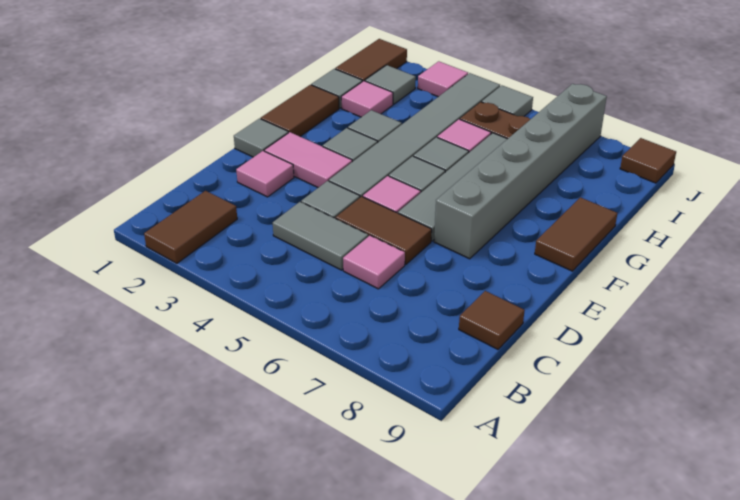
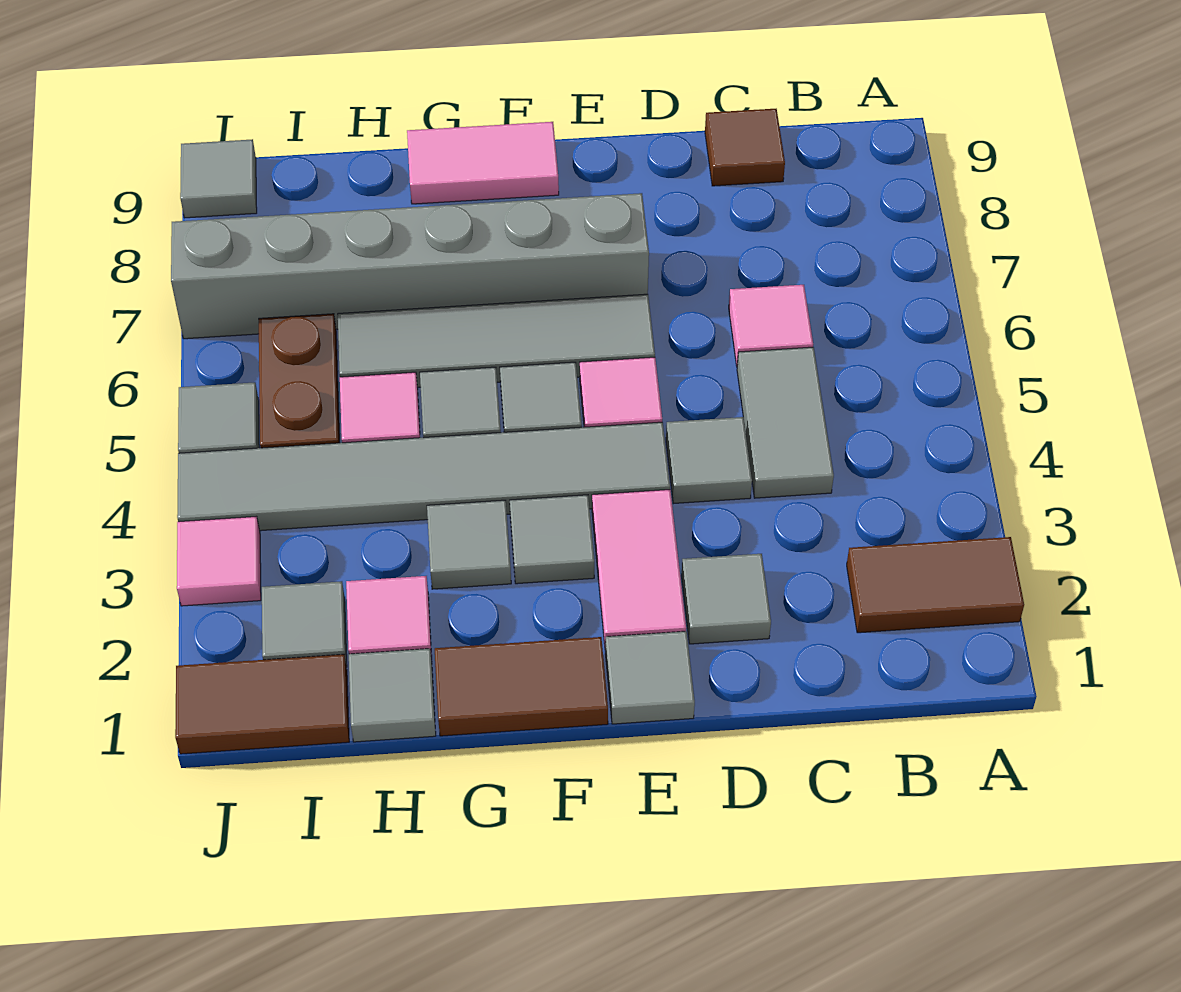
pink 1x1 tile [236,151,294,197] -> grey 1x1 tile [682,554,771,644]
brown 1x2 tile [336,197,432,264] -> none
brown 1x2 tile [535,197,617,271] -> pink 1x2 tile [407,122,559,204]
brown 1x1 tile [620,138,676,183] -> grey 1x1 tile [180,139,257,218]

